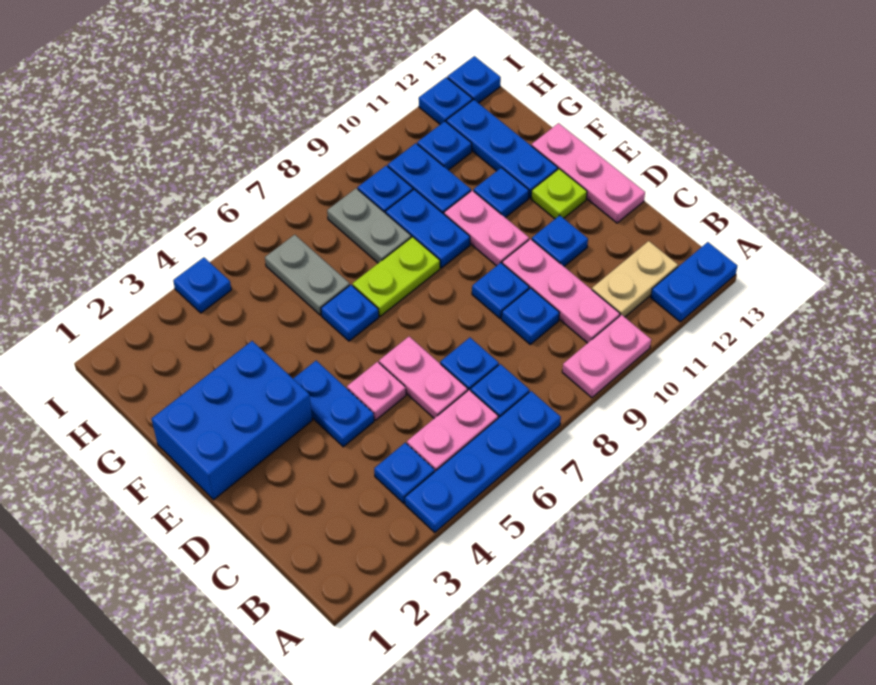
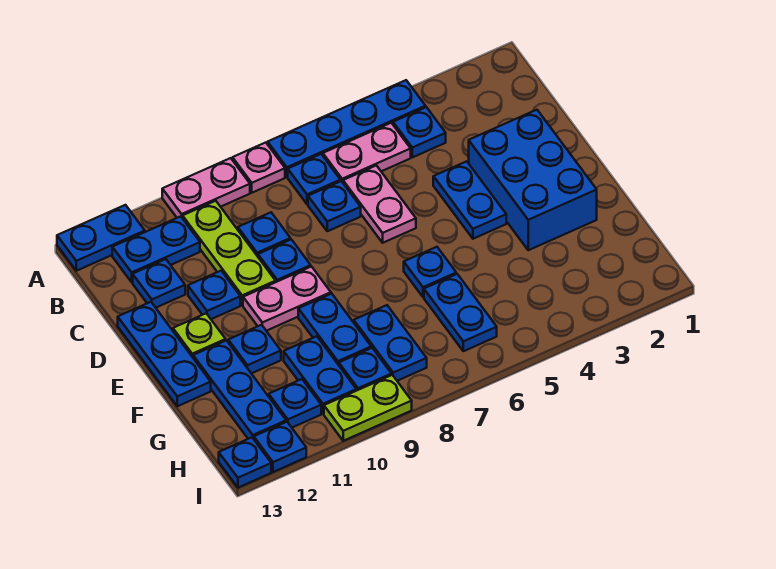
pink 1x3 plate [502,239,620,343] -> lime 1x3 plate [183,201,276,305]
tan 1x2 plate [592,241,678,317] -> blue 1x2 plate [112,216,200,282]
pink 1x1 plate [347,362,406,420] -> pink 1x1 plate moved to [233,143,285,193]
pink 1x3 plate [531,123,645,223] -> blue 1x3 plate [118,302,211,406]
blue 2x3 brick [152,341,312,500] -> blue 2x3 brick turned to [469,110,597,250]
pink 1x2 plate [444,190,529,266] -> pink 1x2 plate turned to [243,267,331,331]
lime 1x2 plate [353,237,440,316] -> lime 1x2 plate moved to [324,375,412,441]
grey 1x2 plate [265,235,350,315] -> blue 1x2 plate [424,274,497,351]
grey 1x2 plate [327,188,411,263] -> blue 1x2 plate [354,305,427,381]
blue 1x1 plate [173,257,231,313] -> blue 1x1 plate moved to [133,259,185,308]

